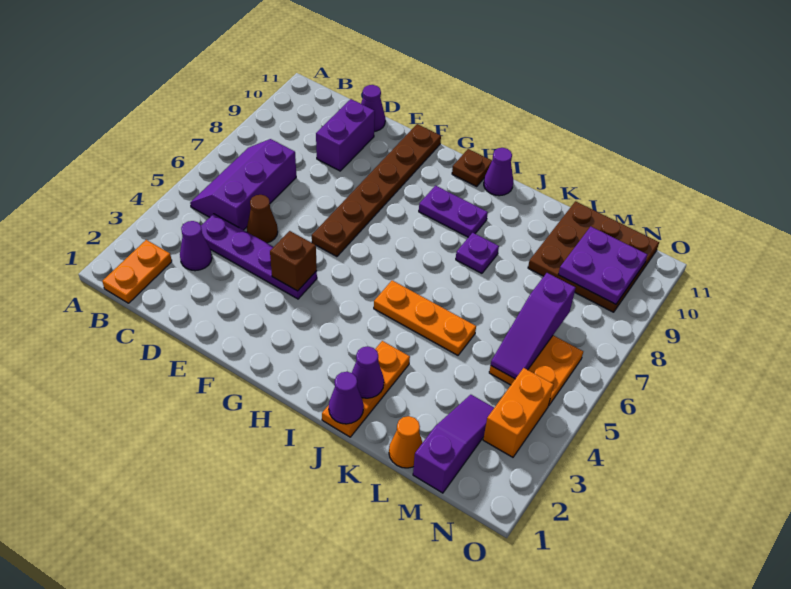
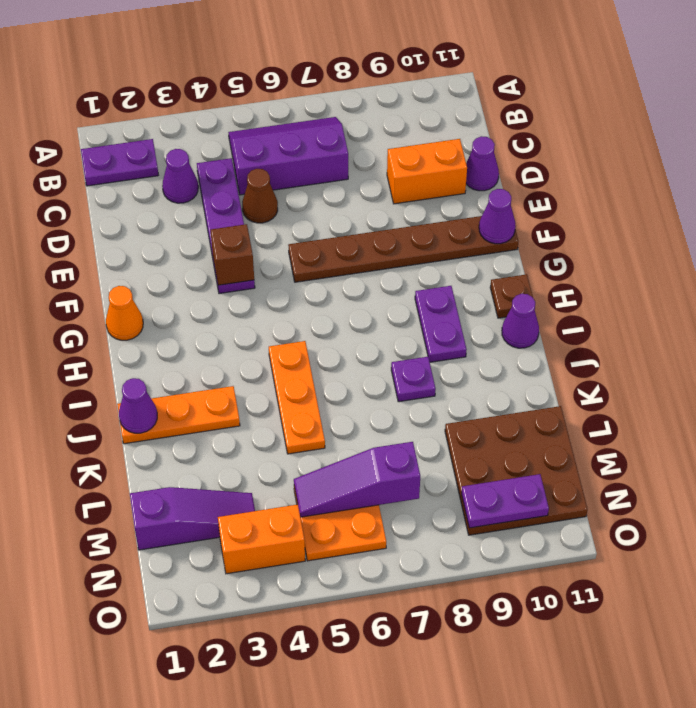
orange 1x2 plate [102,240,172,303] -> purple 1x2 plate [81,139,158,186]
purple 1x2 brick [316,99,375,171] -> orange 1x2 brick [387,139,467,204]
purple 1x1 cone [352,347,384,398] -> purple 1x1 cone moved to [479,189,516,244]
orange 1x1 cone [389,416,423,468] -> orange 1x1 cone moved to [106,286,143,340]
purple 2x2 plate [558,227,647,304] -> purple 1x2 plate [462,474,549,528]

